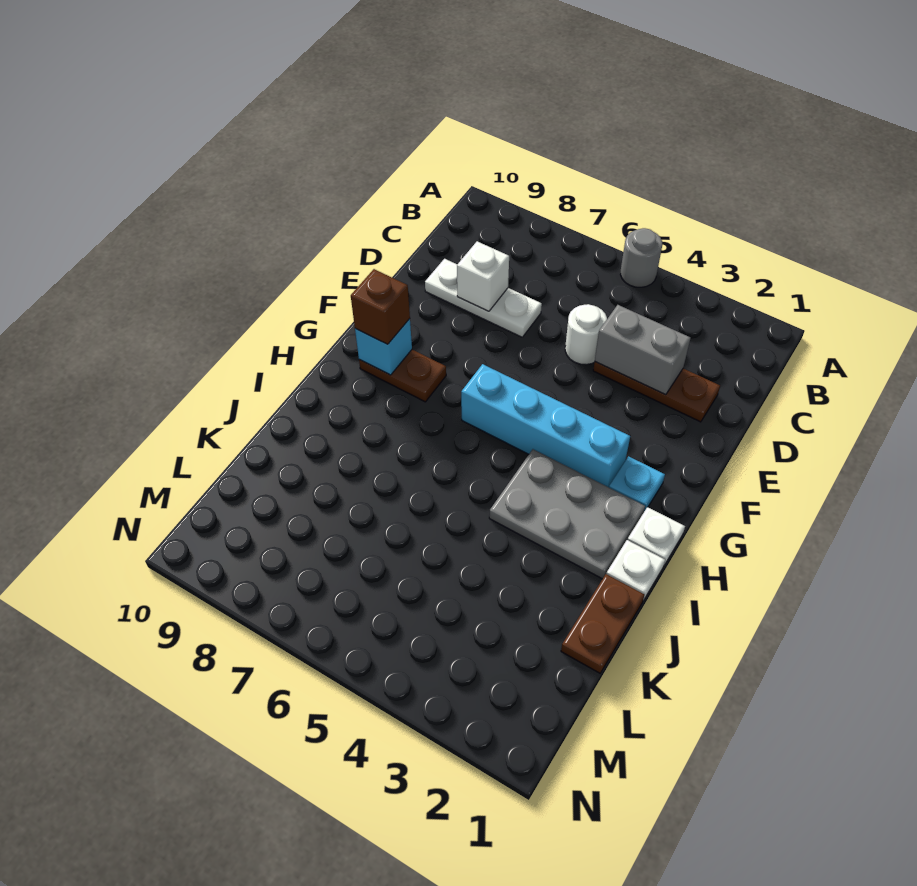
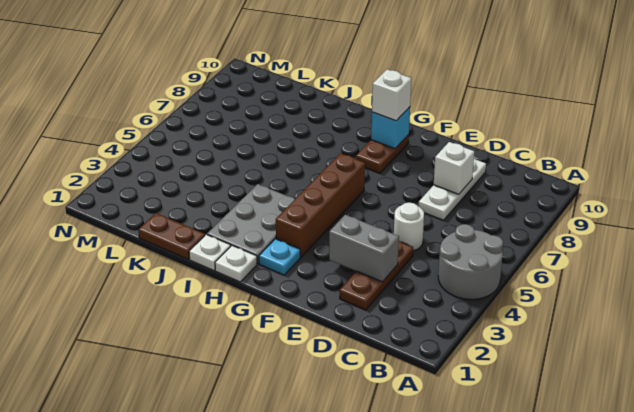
grey 1x1 round brick [620,228,662,287] -> grey 2x2 round brick [438,224,503,299]
grey 1x2 brick [595,305,691,395] -> grey 1x2 brick turned to [329,215,399,282]
cyan 1x4 brick [461,364,630,487] -> brown 1x4 brick [276,153,365,257]
brown 1x1 brick [351,269,410,344] -> white 1x1 brick [372,70,411,121]

